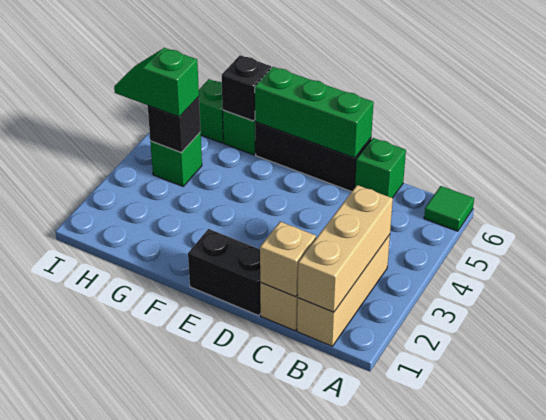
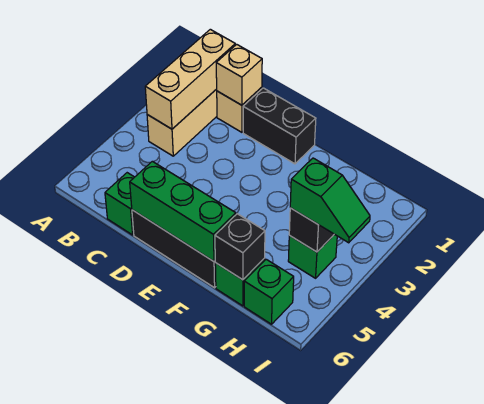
green 1x1 tile [424,186,474,231] -> none

